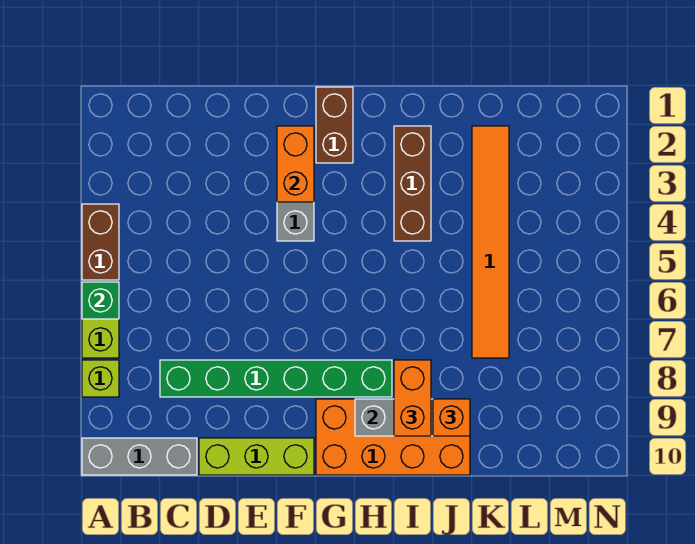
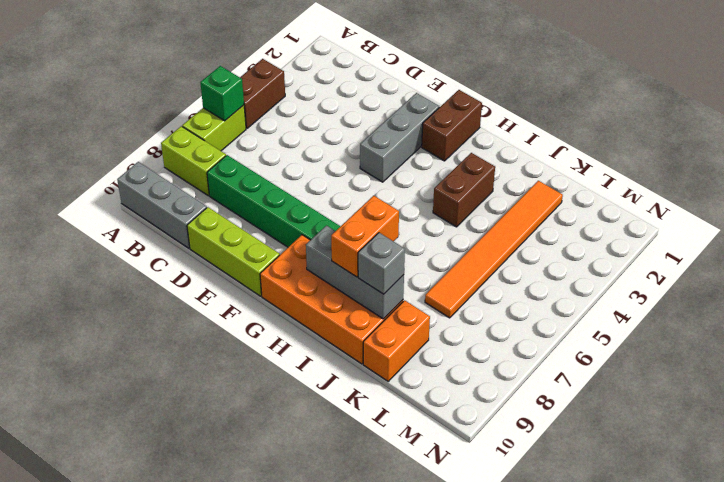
lime 1x1 brick [82,360,119,397] -> lime 1x2 brick [161,126,226,196]
orange 1x2 brick [277,126,314,202] -> orange 1x2 brick moved to [363,300,430,381]
brown 1x3 brick [394,126,431,241] -> brown 1x2 brick [433,153,495,227]
orange 1x1 brick [433,399,470,436] -> grey 1x1 brick [358,233,405,294]

